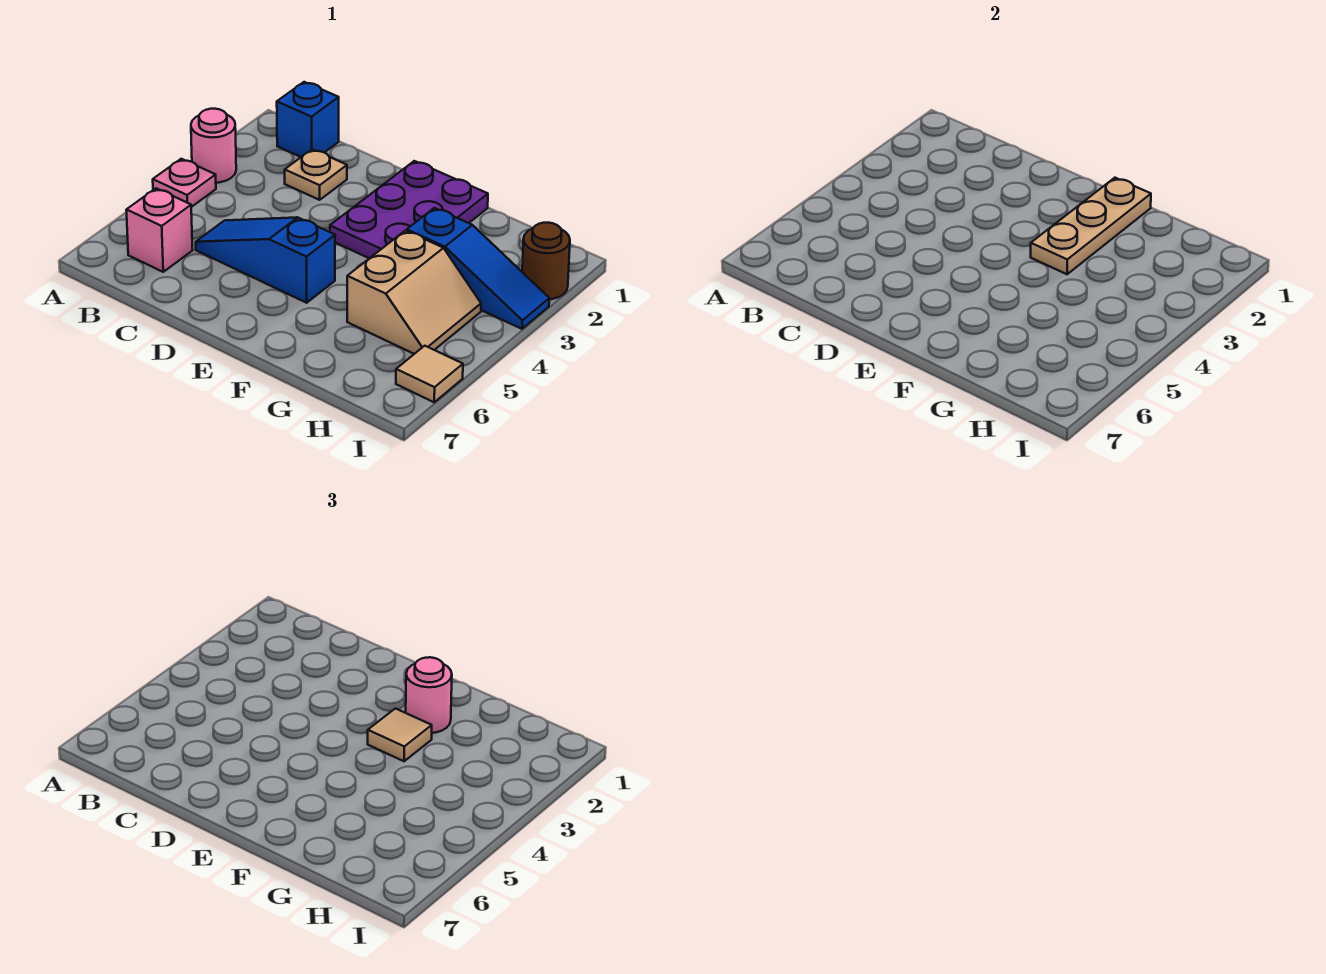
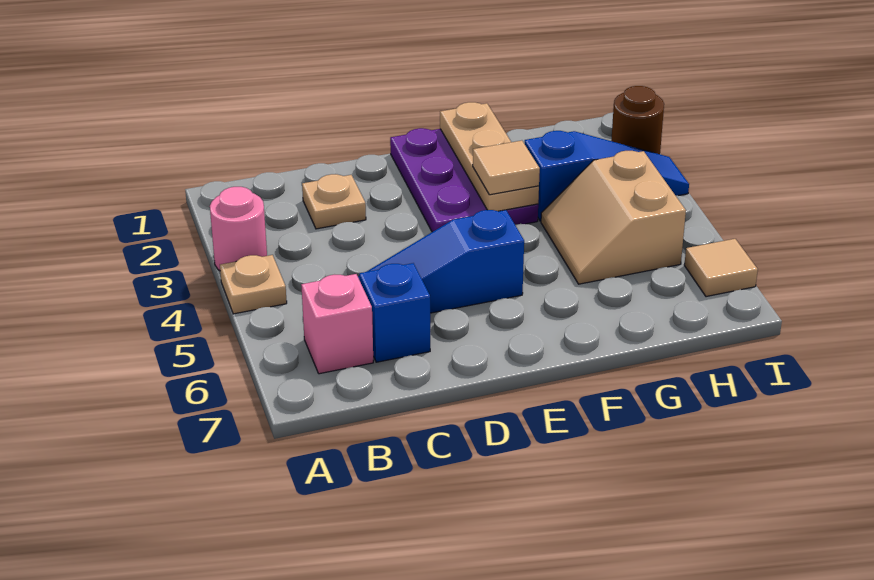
pink 1x1 plate [153,159,216,207] -> tan 1x1 plate [220,255,287,314]
blue 1x1 brick [277,82,339,157] -> blue 1x1 brick moved to [359,263,430,362]
pink 1x1 round brick [406,657,452,733] -> none
tan 2x2 slope [347,231,481,354] -> tan 2x2 slope turned to [541,151,686,284]

